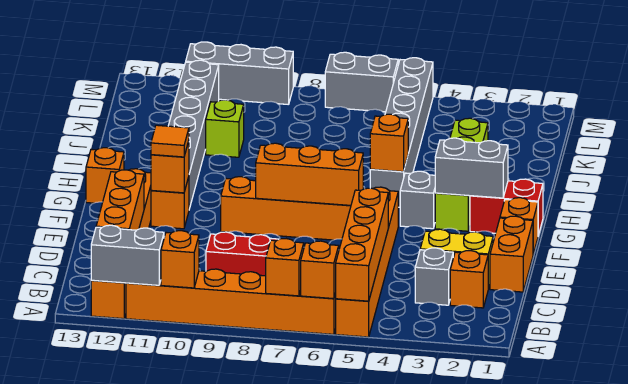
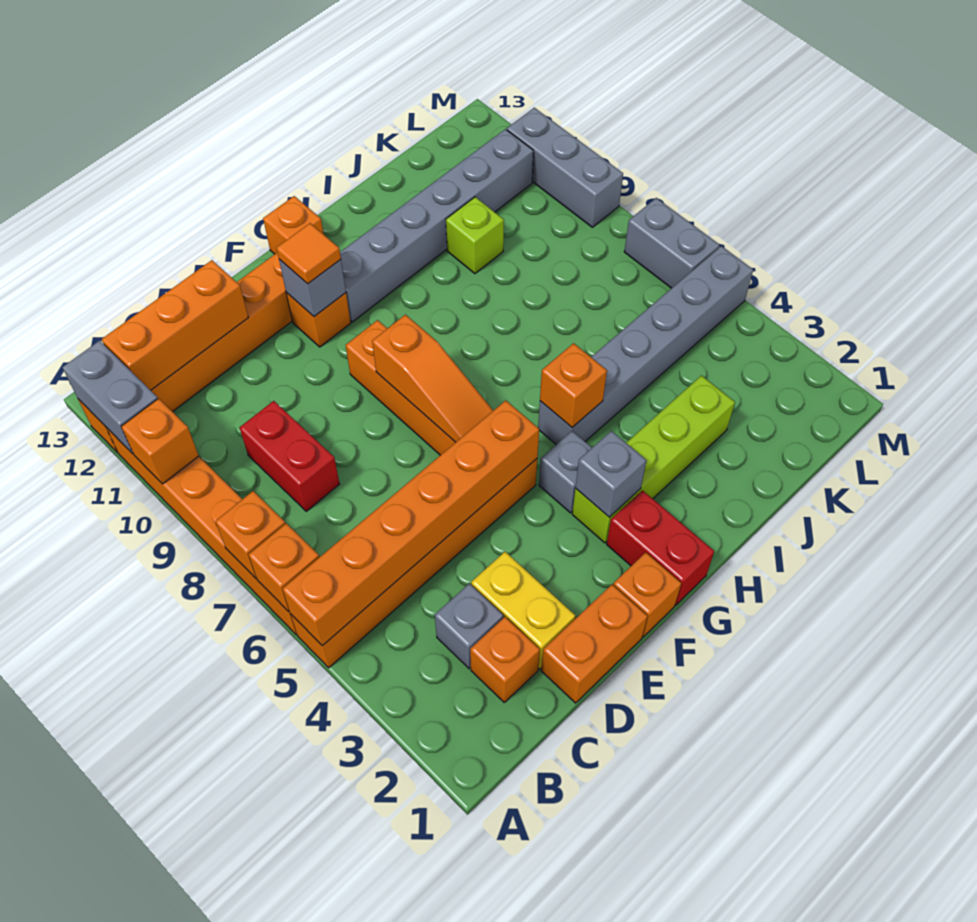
orange 1x4 brick [336,188,388,301] -> orange 1x6 brick [282,401,539,646]
orange 1x3 brick [256,143,363,205] -> orange 1x3 slope [372,315,493,442]
orange 1x1 brick [151,141,189,193] -> grey 1x1 brick [279,259,346,316]
grey 1x2 brick [435,138,508,198] -> grey 1x1 brick [575,431,647,517]

